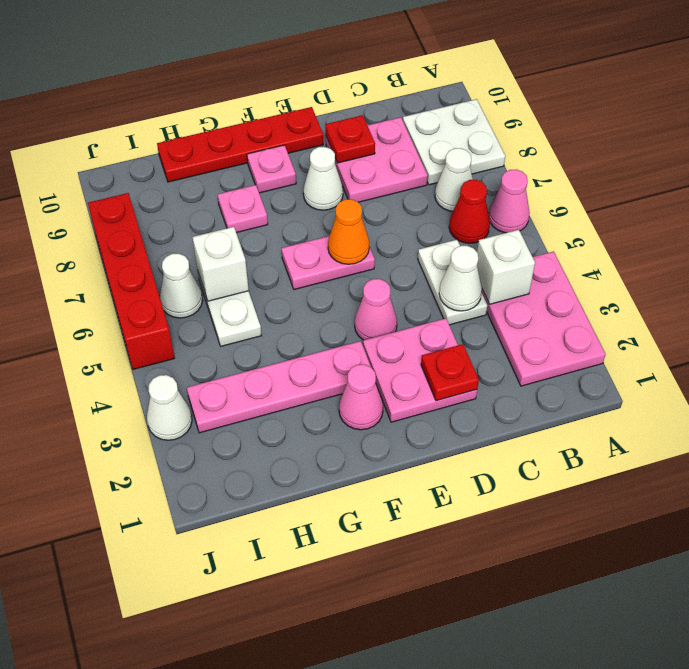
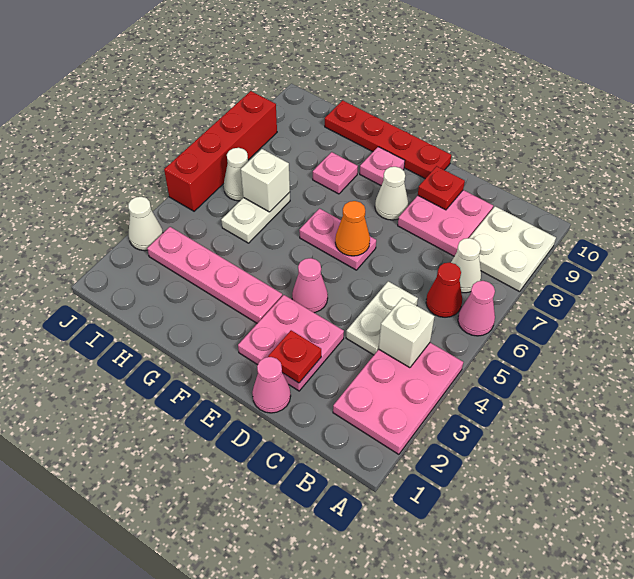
white 1x1 cone [439,246,482,311] -> none
pink 1x1 cone [339,365,383,430] -> pink 1x1 cone moved to [252,357,291,413]

